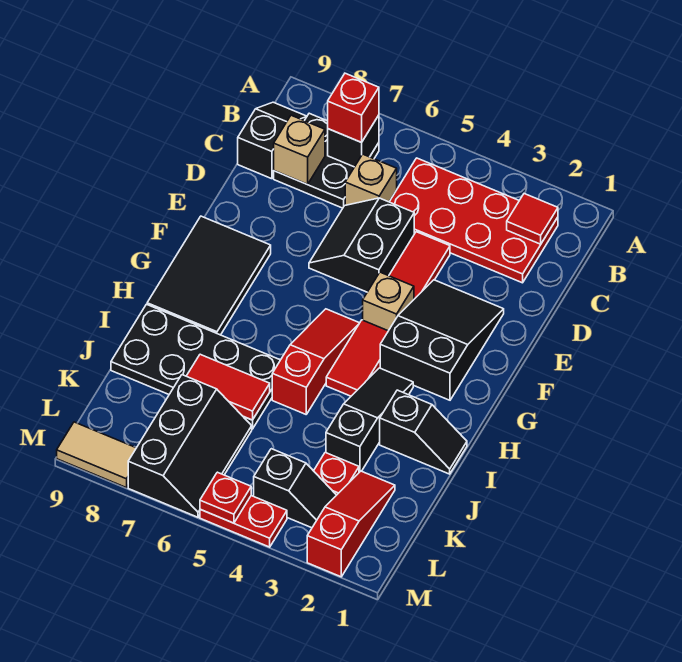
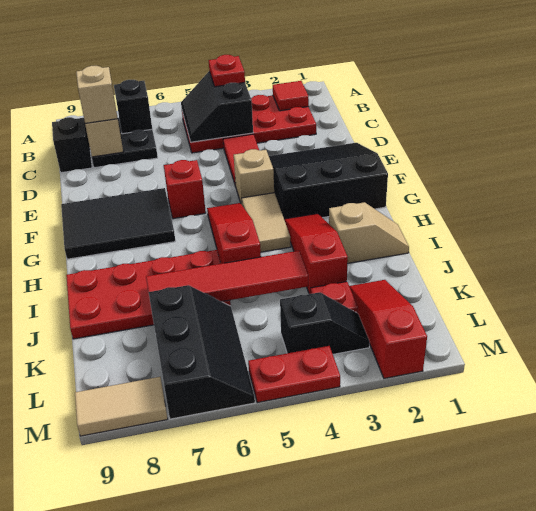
red 1x1 brick [328,73,379,142] -> red 1x1 brick moved to [164,160,206,219]
tan 1x1 brick [345,154,397,205] -> tan 1x1 brick moved to [76,66,118,123]
black 2x2 slope [309,198,414,292] -> black 2x2 slope moved to [181,71,253,142]
black 2x3 slope [380,280,504,400] -> black 3x3 slope [269,143,388,219]
black 2x3 tile [147,216,271,335] -> black 2x3 tile turned to [61,188,175,259]
red 1x2 tile [326,320,388,396] -> tan 1x2 tile [242,193,291,252]
black 1x3 slope [326,368,413,472] -> red 1x3 slope [284,214,348,294]
black 1x2 slope [380,390,467,474] -> tan 1x2 slope [329,202,409,264]
black 2x4 plate [111,304,280,429] -> red 2x4 plate [66,250,231,339]
red 1x2 tile [187,354,270,420] -> red 1x4 tile [146,251,308,302]
red 1x1 plate [200,472,251,523] -> red 1x1 plate moved to [209,55,245,87]

